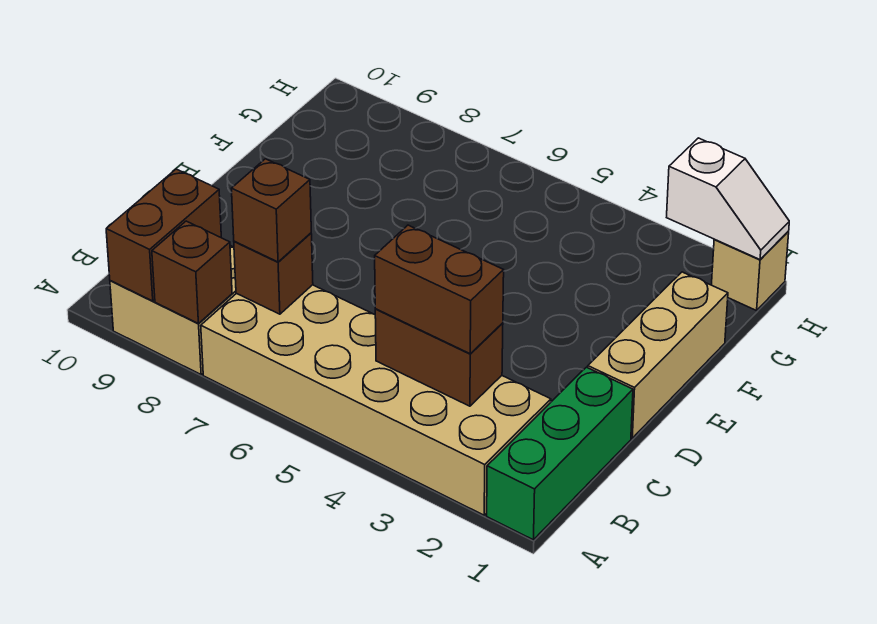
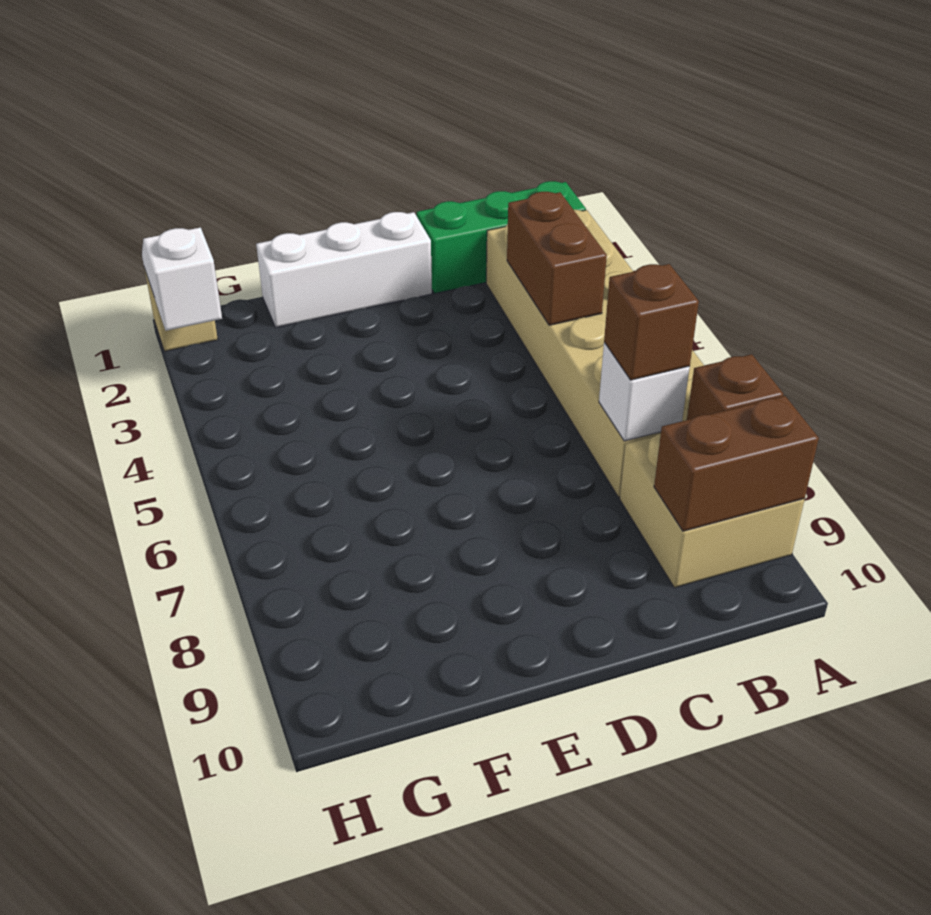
brown 1x2 brick [375,225,504,354] -> none
brown 1x1 brick [234,233,313,314] -> white 1x1 brick [599,342,690,441]
tan 1x3 brick [588,272,728,438] -> white 1x3 brick [256,212,432,327]

